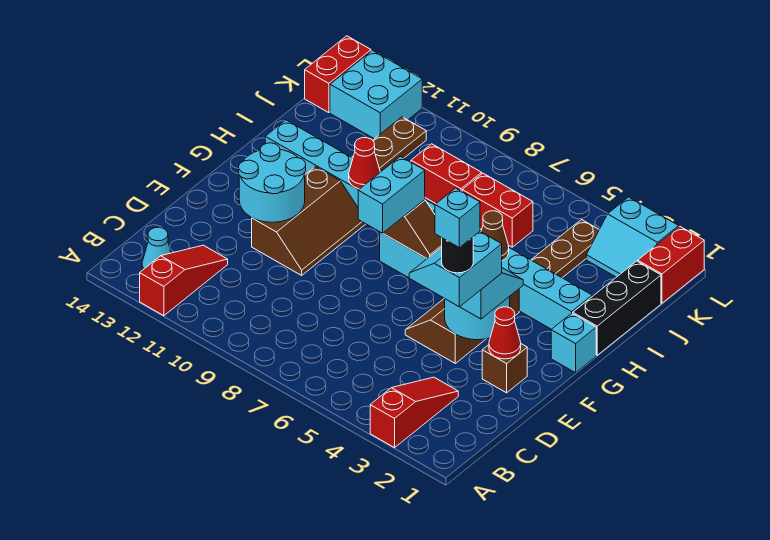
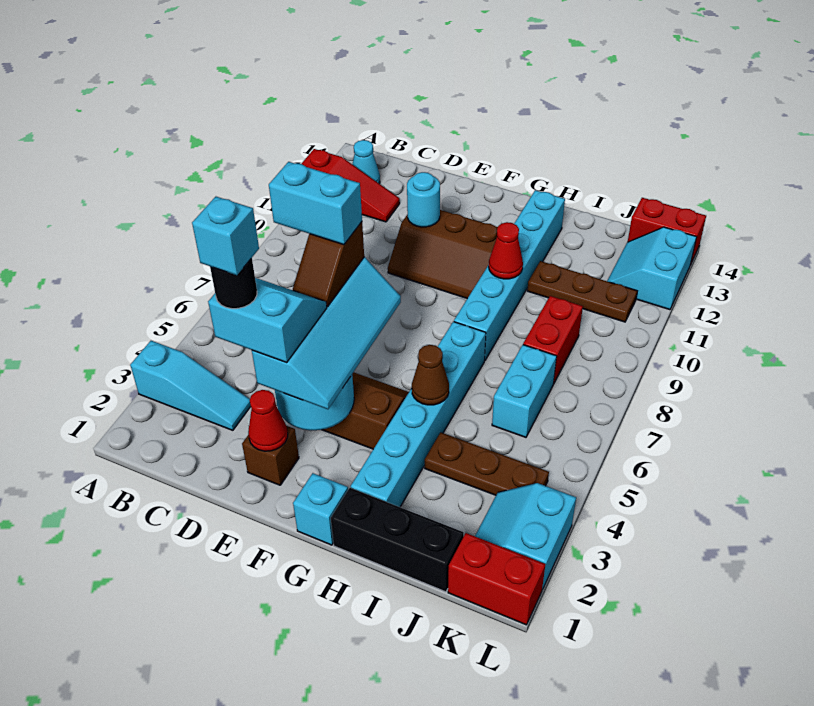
red 1x3 slope [370,377,458,448] -> cyan 1x3 slope [130,341,251,430]
cyan 2x2 round brick [239,143,306,222] -> cyan 1x1 round brick [407,172,440,227]
red 1x2 brick [462,173,533,247] -> cyan 1x2 brick [492,345,557,437]
cyan 2x2 brick [330,50,422,139] -> cyan 2x2 slope [607,227,697,310]

